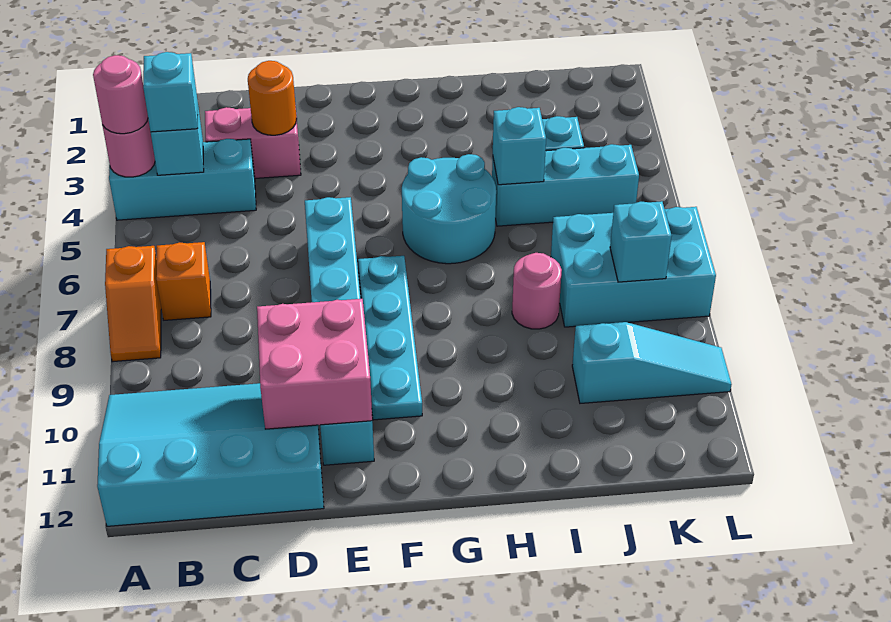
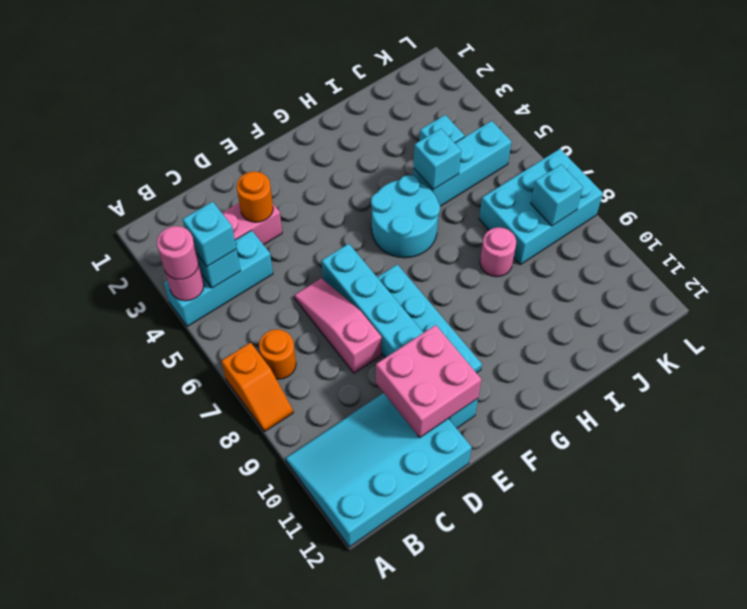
orange 1x1 brick [156,242,211,320] -> orange 1x1 round brick [259,329,296,379]
none -> pink 1x3 slope [294,278,382,373]
cyan 1x3 slope [572,322,732,403] -> none

